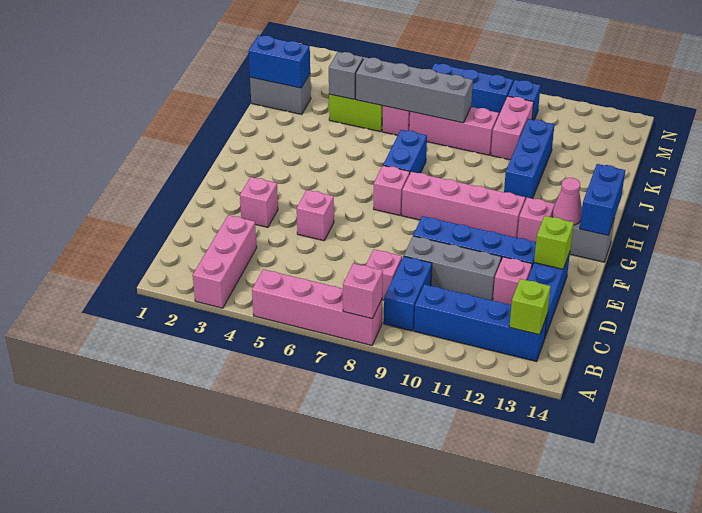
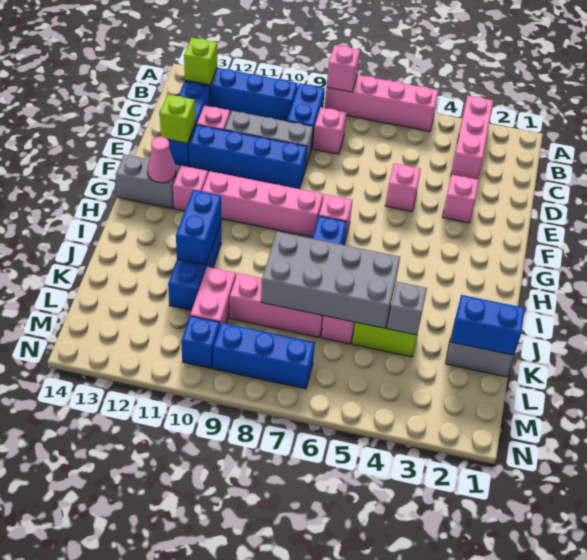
blue 1x2 brick [580,164,625,235] -> blue 1x2 brick moved to [176,190,221,265]
grey 1x4 brick [356,57,473,123] -> grey 2x4 brick [261,232,400,328]

